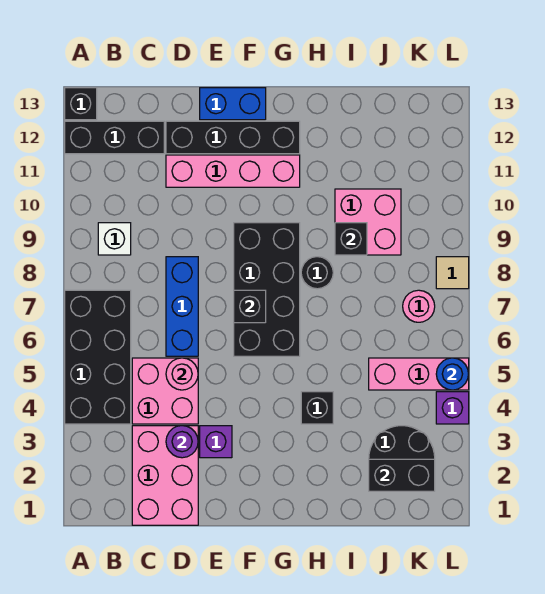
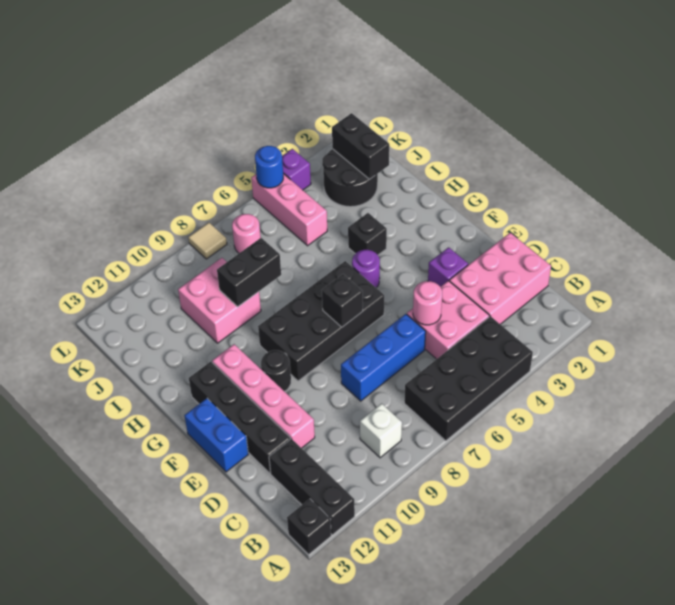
purple 1x1 round brick [166,426,198,458] -> purple 1x1 round brick moved to [352,250,380,288]
black 1x1 round brick [301,257,333,289] -> black 1x1 round brick moved to [261,350,291,391]
black 1x1 brick [335,223,367,255] -> black 1x2 brick [217,238,281,307]

